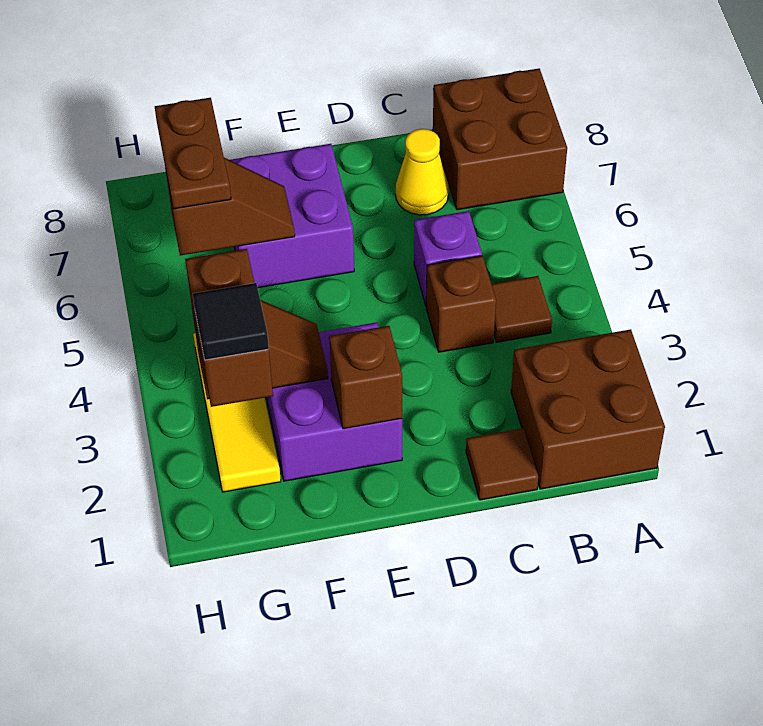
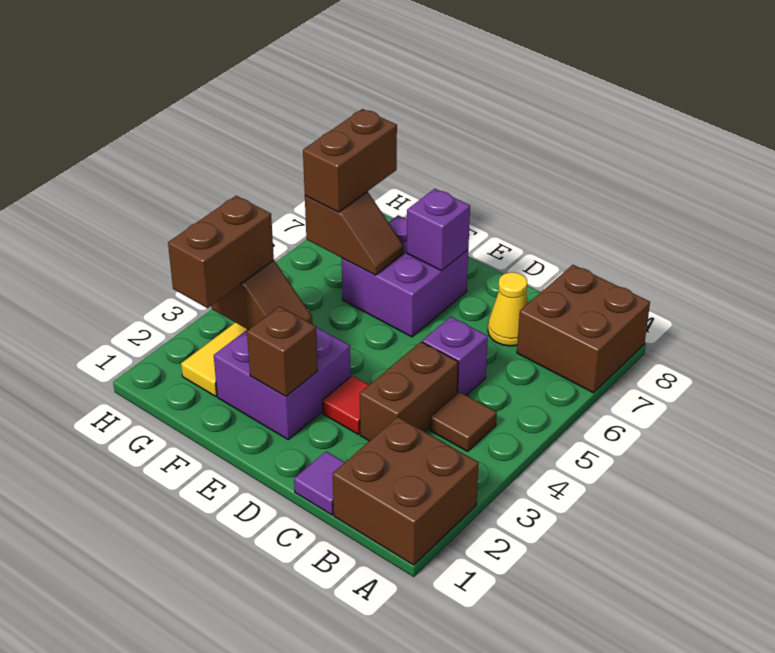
brown 1x1 tile [466,428,538,500] -> purple 1x1 tile [294,451,345,515]
brown 1x1 brick [426,256,496,352] -> brown 1x2 brick [360,342,458,441]
none -> red 1x1 tile [322,375,369,434]
none -> purple 1x1 brick [407,189,470,271]
black 1x1 tile [193,283,269,360] -> none
brown 1x2 plate [155,98,231,209] -> brown 1x2 brick [303,109,397,212]

